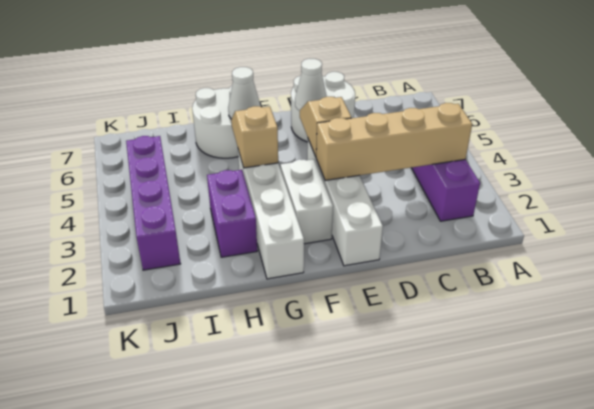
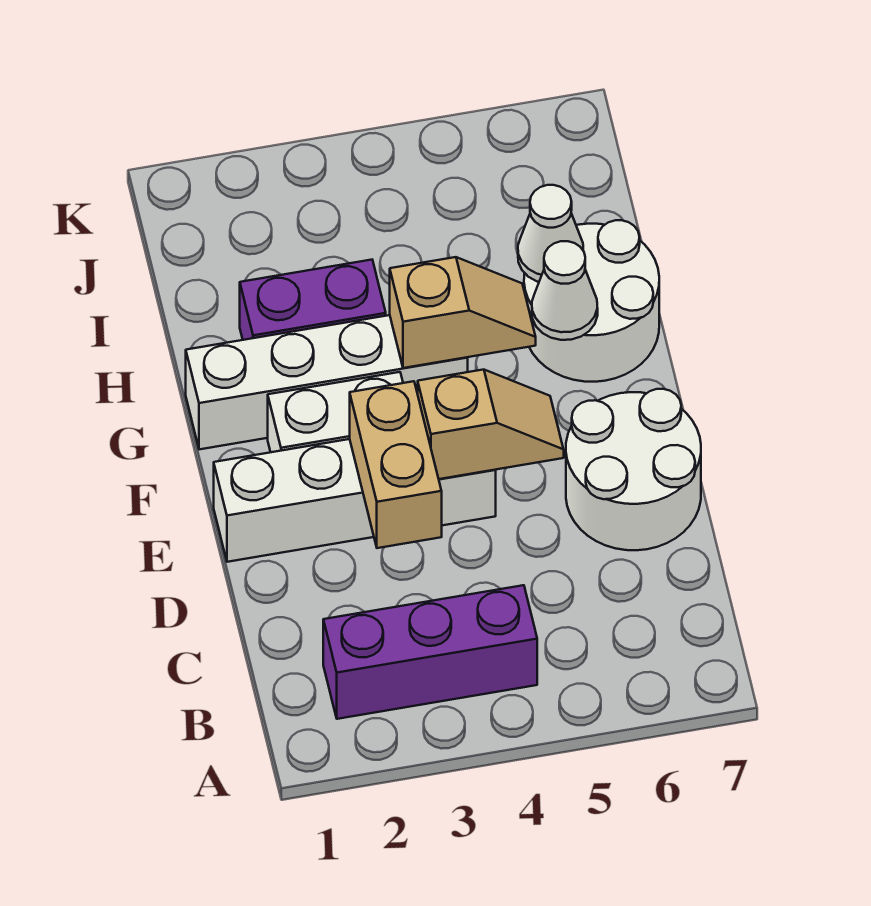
tan 1x4 brick [316,103,472,181] -> tan 1x2 brick [350,381,442,548]
white 1x1 cone [295,59,327,111] -> white 1x1 cone moved to [518,185,583,282]
purple 1x4 brick [126,136,180,270] -> none

